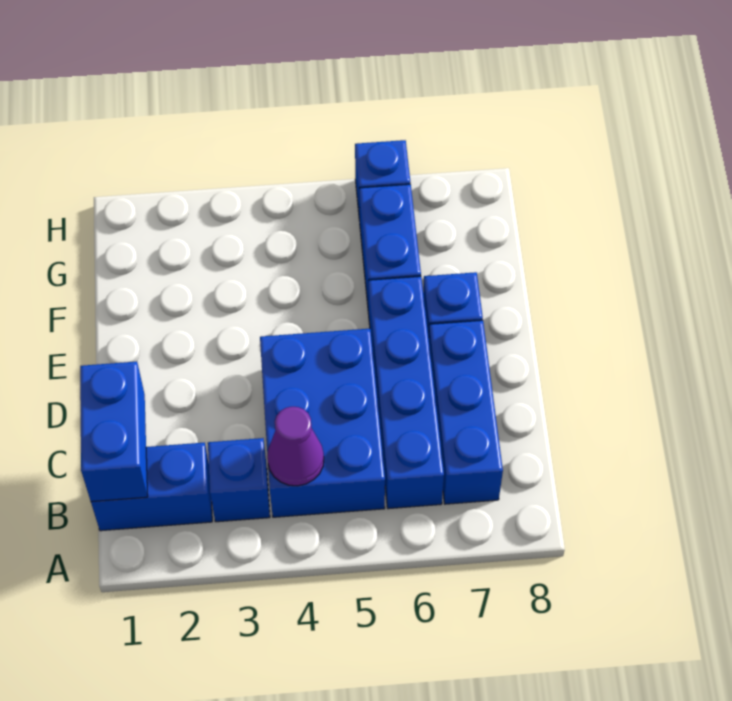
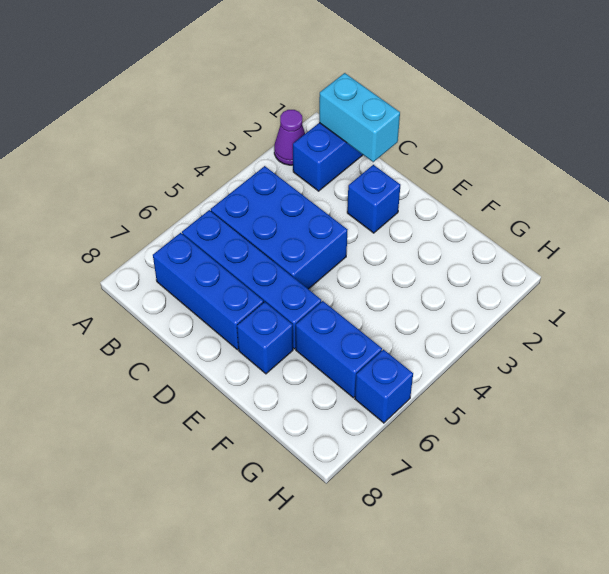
blue 1x2 brick [80,362,148,502] -> cyan 1x2 brick [319,73,400,162]
blue 1x1 brick [208,438,270,522] -> blue 1x1 brick moved to [347,165,400,233]
purple 1x1 cone [267,407,324,486] -> purple 1x1 cone moved to [274,110,305,165]

